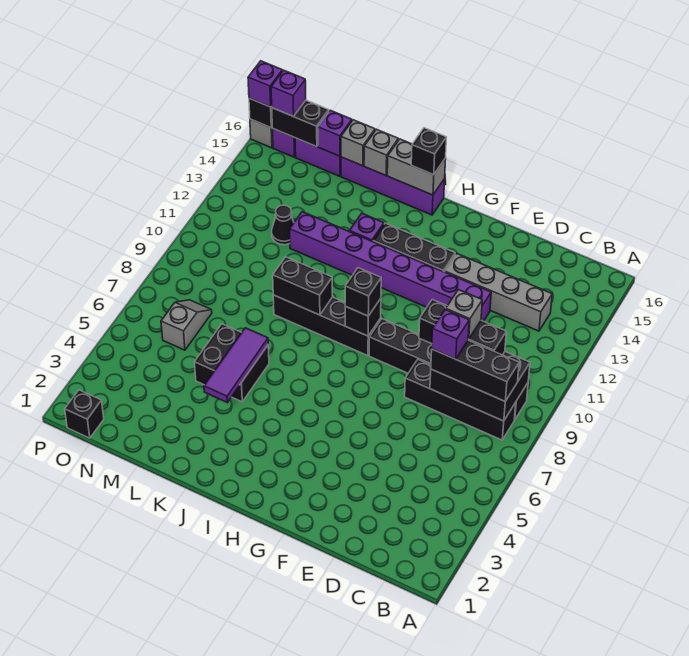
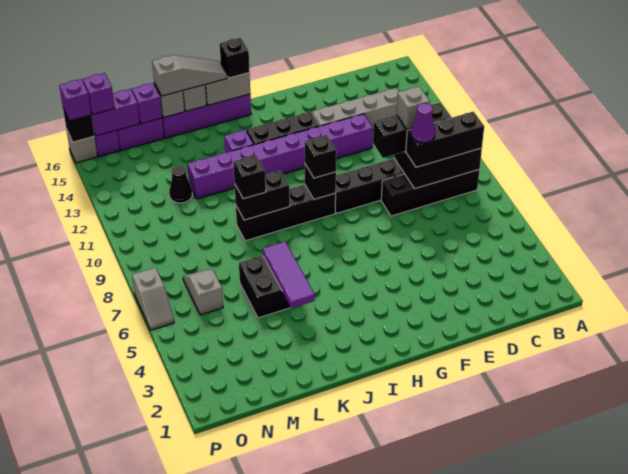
purple 1x1 brick [432,309,469,359] -> purple 1x1 cone [411,103,435,143]
none -> grey 1x3 slope [152,55,227,96]
black 1x2 brick [272,100,329,147] -> purple 1x2 brick [91,89,140,136]
black 1x1 brick [65,390,104,438] -> black 1x1 brick moved to [233,155,266,199]
none -> grey 1x2 slope [132,268,174,330]

